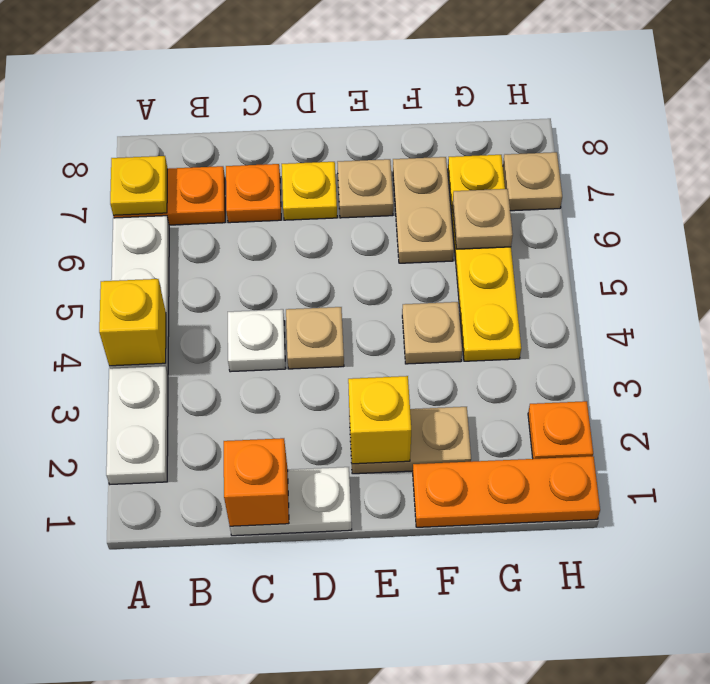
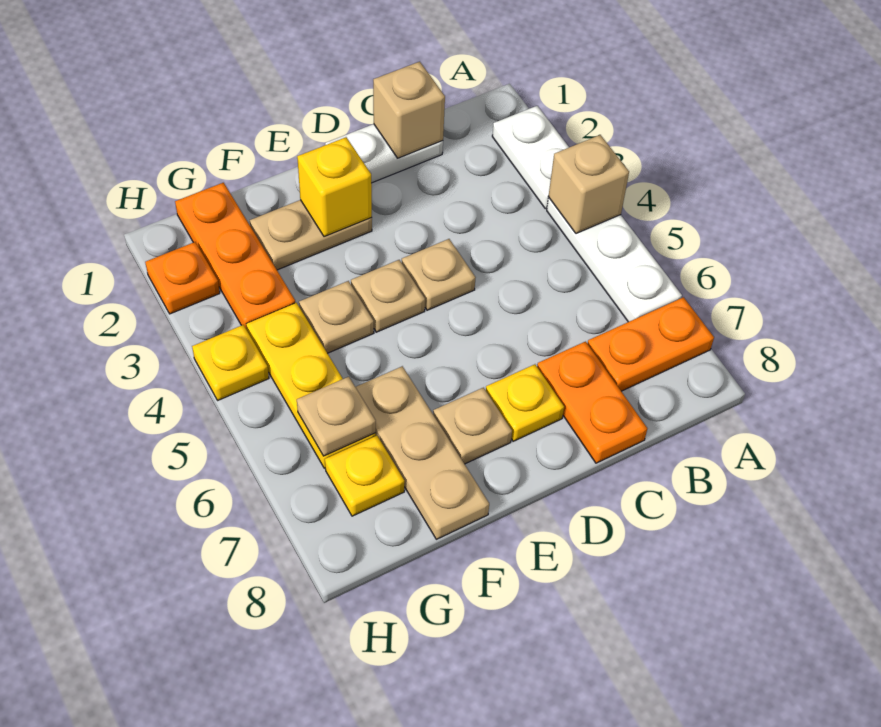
yellow 1x1 brick [99,279,166,366] -> tan 1x1 brick [548,135,629,234]
yellow 1x1 plate [110,156,167,216] -> yellow 1x1 plate moved to [192,325,269,400]
orange 1x1 brick [224,438,289,526] -> tan 1x1 brick [373,62,445,158]
white 1x1 plate [228,309,286,372] -> none
orange 1x1 plate [226,164,281,223] -> orange 1x2 plate [537,342,647,463]
orange 1x3 plate [413,456,600,527] -> orange 1x3 plate turned to [175,183,295,330]
tan 1x2 plate [393,157,454,263] -> tan 1x3 plate [356,366,489,539]
tan 1x1 plate [503,152,562,211] -> tan 1x1 plate moved to [351,260,425,332]

